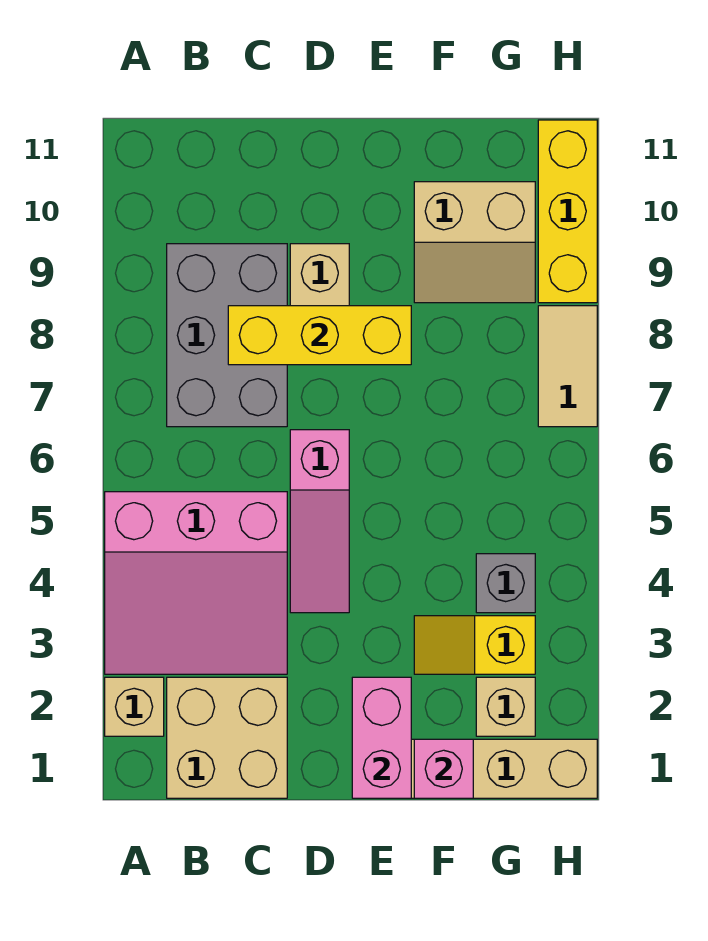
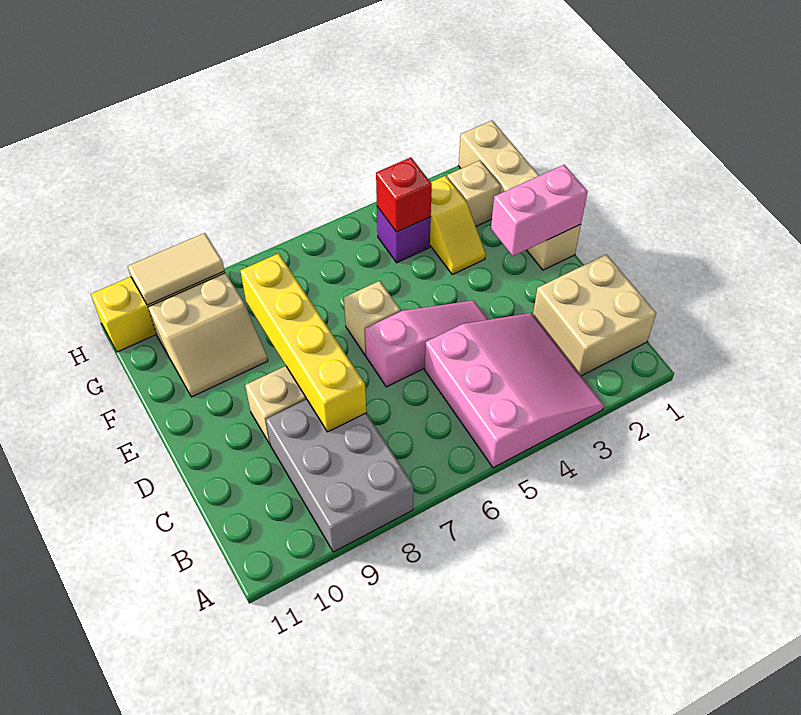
tan 1x1 brick [105,677,164,736] -> tan 1x1 brick moved to [344,281,400,355]
grey 2x3 brick [167,244,287,427] -> grey 2x3 brick turned to [266,399,413,552]
yellow 1x3 brick [228,306,411,365] -> yellow 1x4 brick [240,253,366,432]
pink 1x1 brick [414,739,473,798] -> none
tan 2x2 slope [414,182,535,303] -> tan 2x2 slope turned to [148,273,268,397]
grey 1x1 brick [476,554,535,613] -> purple 1x1 brick [377,207,431,263]
none -> red 1x1 brick [376,157,432,232]
tan 1x2 tile [538,306,597,427] -> tan 1x2 tile moved to [128,233,224,305]

